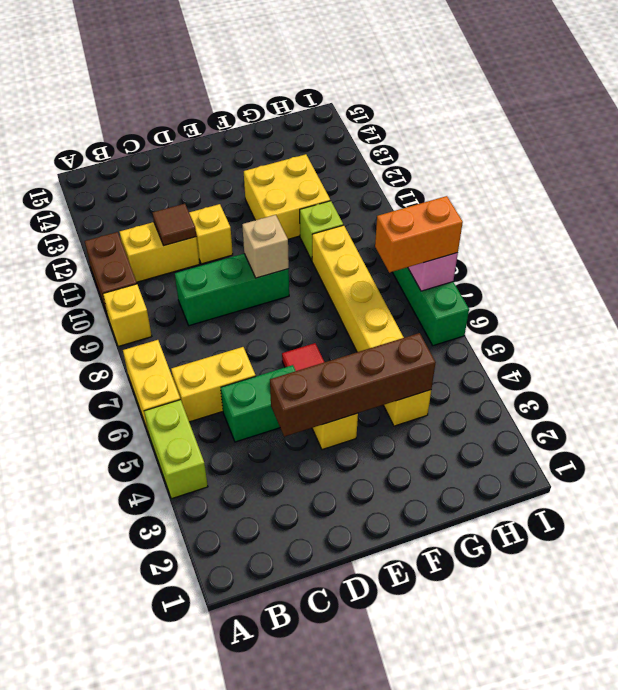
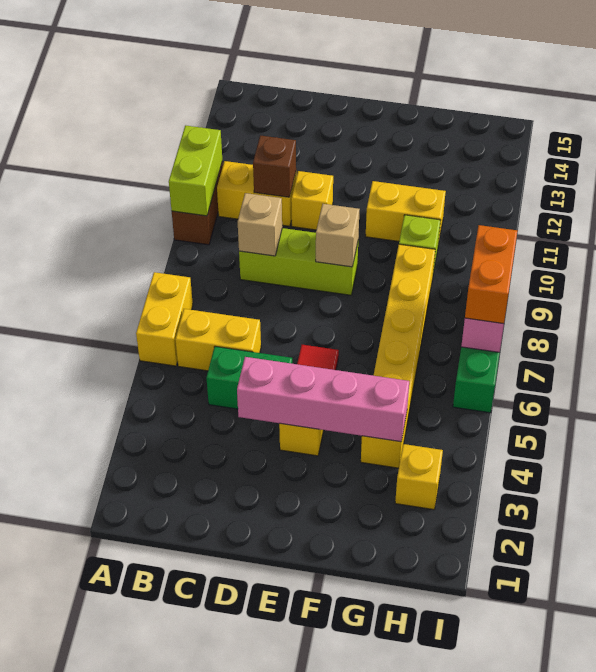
lime 1x2 brick [144,400,208,499] -> lime 1x2 brick moved to [169,125,222,216]
yellow 1x1 brick [103,284,152,347] -> yellow 1x1 brick moved to [395,444,443,510]
green 1x3 brick [175,254,289,326] -> lime 1x3 brick [239,228,358,295]
none -> tan 1x1 brick [238,193,282,256]
brown 1x1 tile [152,204,196,246] -> brown 1x1 brick [253,135,296,197]
brown 1x4 brick [270,333,436,437] -> pink 1x4 brick [237,357,409,442]
yellow 2x2 brick [244,154,330,239] -> yellow 1x2 brick [366,181,446,245]
orange 1x2 brick [375,196,463,273] -> orange 1x2 brick turned to [465,225,517,324]

